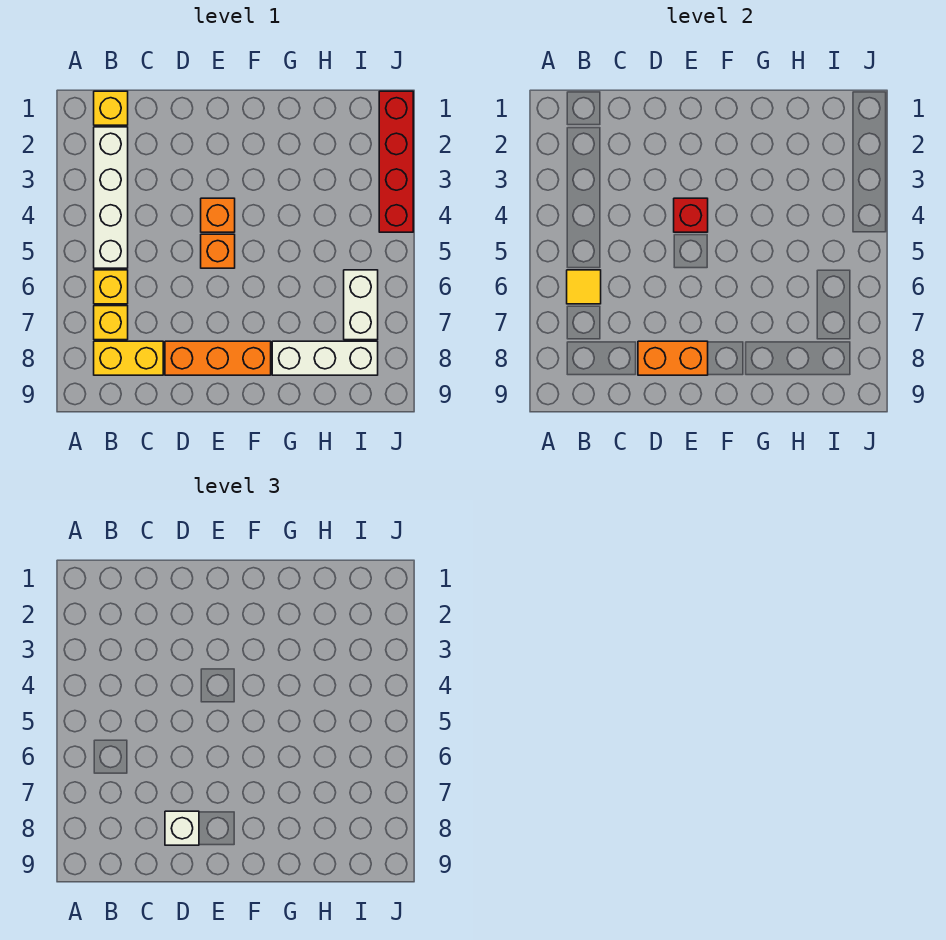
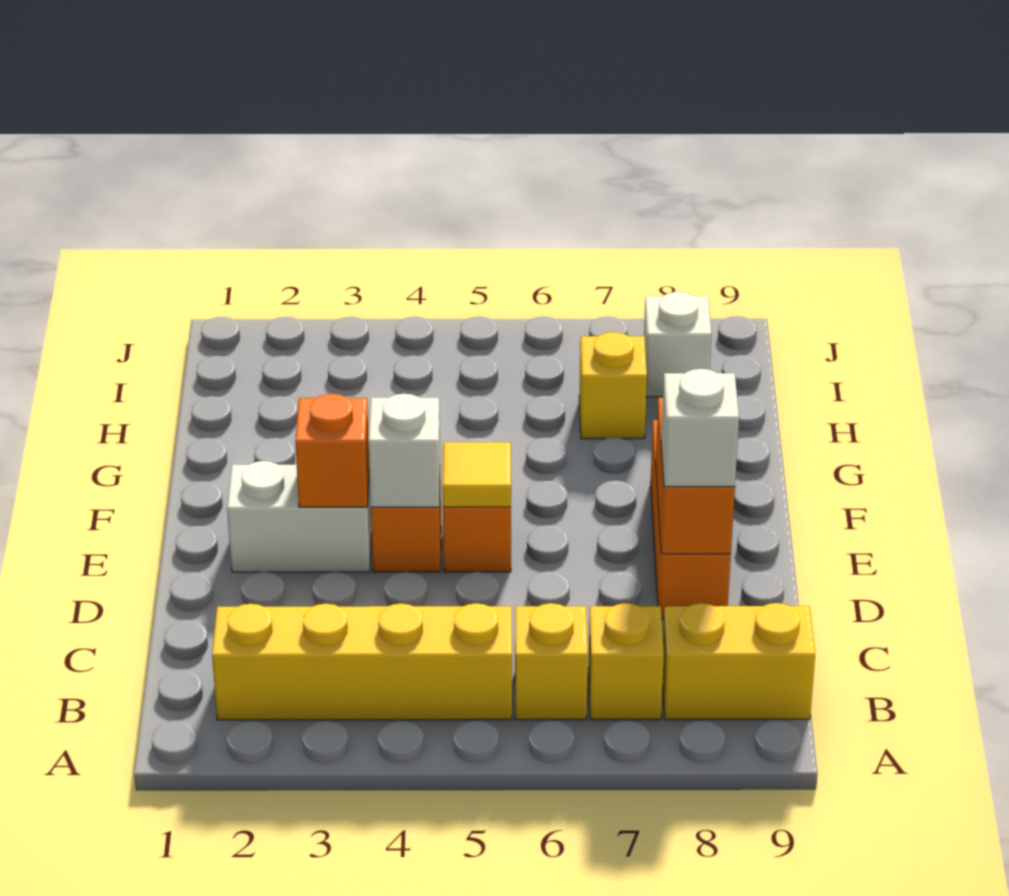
yellow 1x1 brick [94,91,128,125] -> yellow 1x1 brick moved to [579,332,647,439]
white 1x4 brick [94,127,128,268] -> yellow 1x4 brick [212,603,512,720]
yellow 1x1 tile [567,270,601,304] -> yellow 1x1 tile moved to [442,442,511,507]
yellow 1x2 brick [94,341,163,375] -> yellow 1x2 brick turned to [662,603,815,720]
none -> orange 1x1 brick [295,394,369,507]
red 1x1 brick [674,198,708,232] -> white 1x1 brick [369,394,440,507]
white 1x3 brick [272,341,378,375] -> white 1x1 brick [644,292,712,397]
white 1x2 brick [344,270,378,340] -> white 1x2 brick moved to [227,461,372,572]
red 1x4 brick [379,91,413,232] -> none

